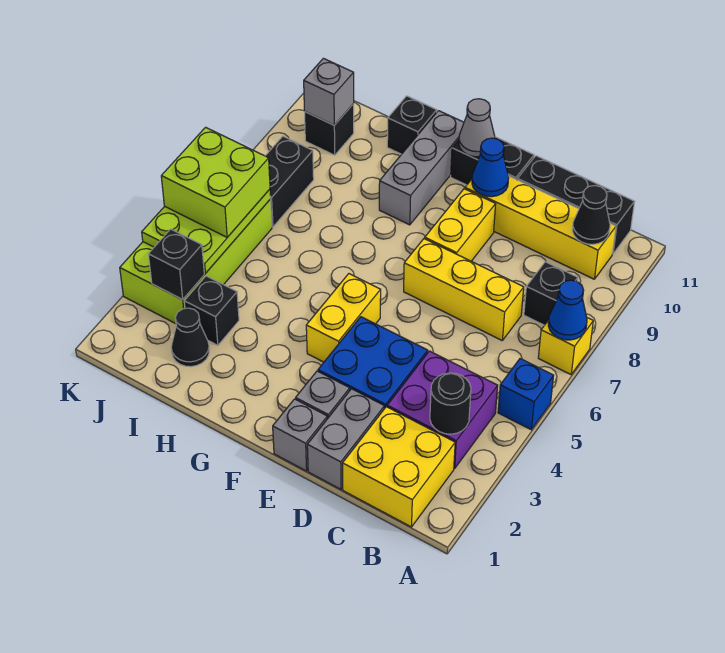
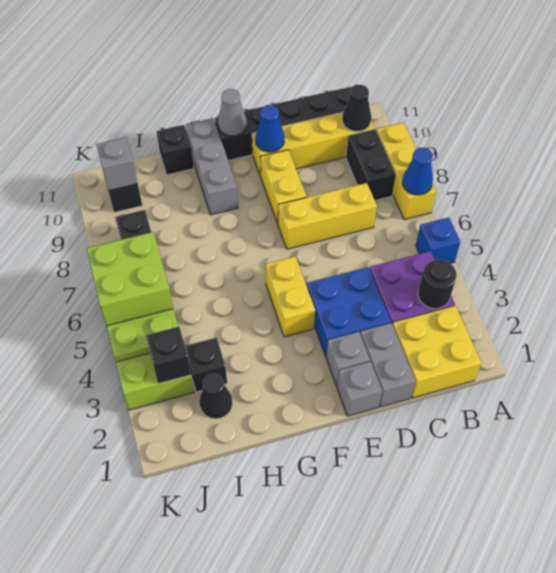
yellow 1x1 brick [538,318,593,374] -> yellow 1x3 brick [376,123,436,220]
black 1x1 brick [524,262,578,325] -> black 1x2 brick [346,129,396,200]

